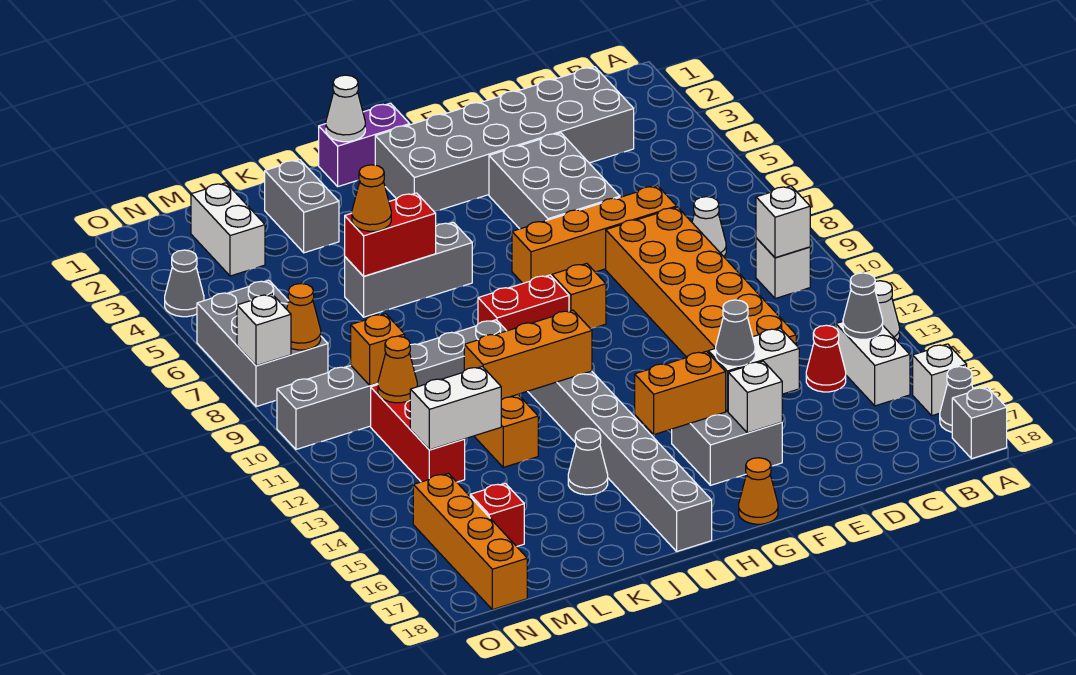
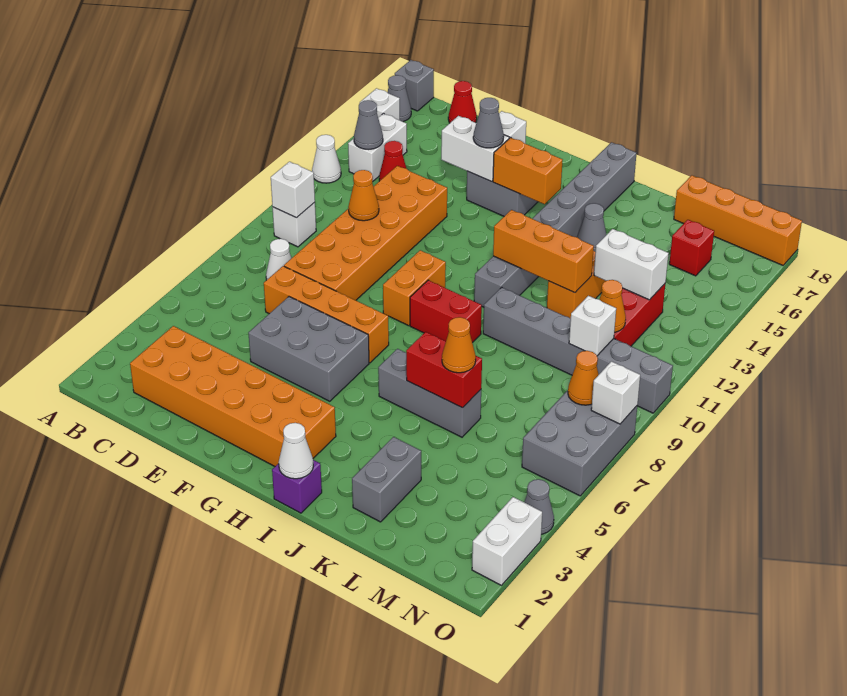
grey 2x6 brick [375,67,634,212] -> orange 2x6 brick [130,326,336,466]
none -> red 1x1 cone [448,81,477,123]
grey 2x3 brick [489,133,620,229] -> grey 2x3 brick turned to [248,297,369,401]
orange 1x1 brick [552,263,606,329] -> orange 1x2 brick [383,250,446,326]
orange 1x1 cone [739,458,778,524] -> orange 1x1 cone moved to [348,170,379,221]
purple 1x2 brick [319,103,410,186] -> purple 1x1 brick [272,460,322,513]
white 1x2 brick [191,183,265,276] -> white 1x2 brick moved to [472,497,542,585]
orange 1x1 brick [351,314,405,385] -> white 1x1 brick [569,296,616,356]
orange 1x4 brick [413,474,527,610] -> orange 1x4 brick turned to [674,175,802,265]

